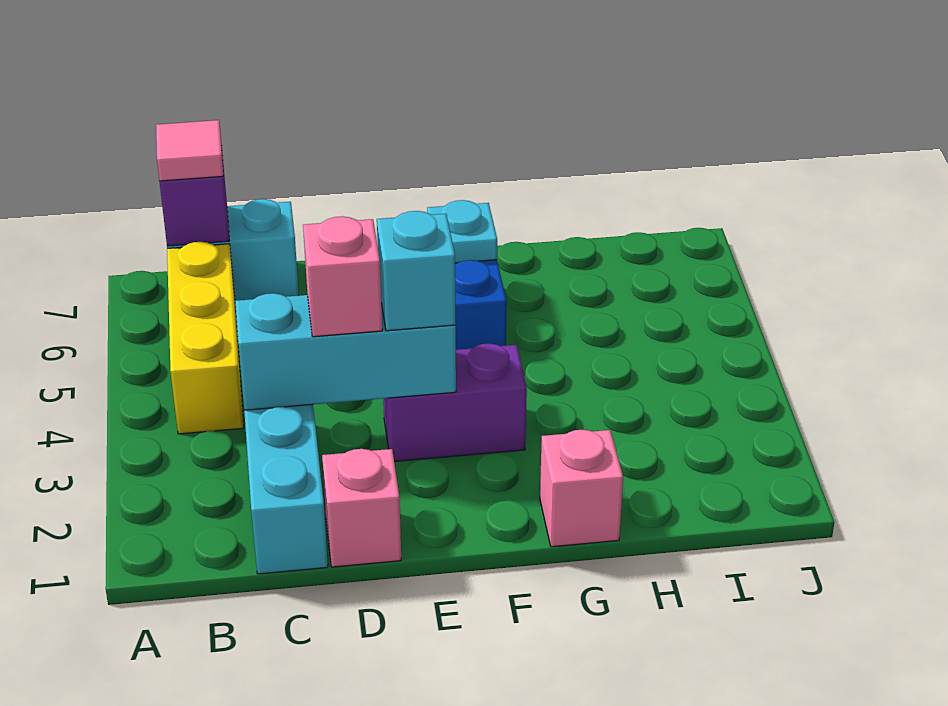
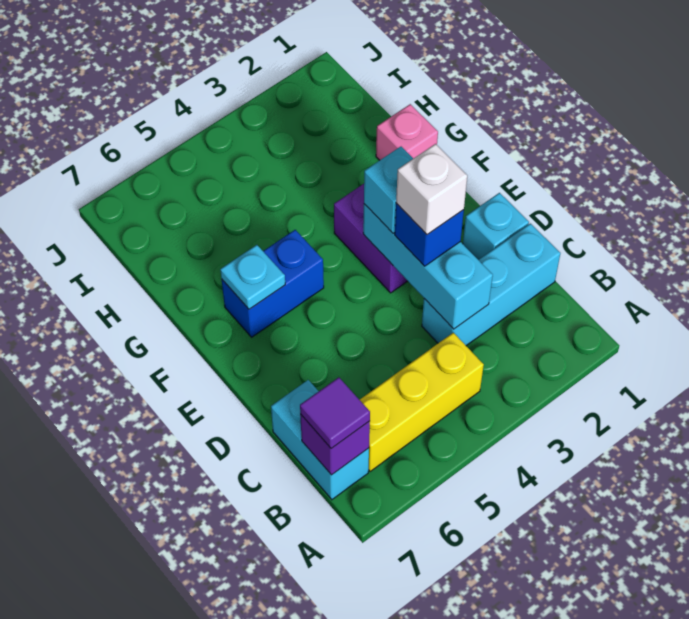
pink 1x1 tile [156,120,223,181] -> purple 1x1 tile [300,377,370,449]
pink 1x1 brick [322,449,401,567] -> cyan 1x1 brick [463,193,529,260]
pink 1x1 brick [303,216,382,337] -> blue 1x1 brick [395,204,464,266]
none -> white 1x1 brick [396,144,467,235]

